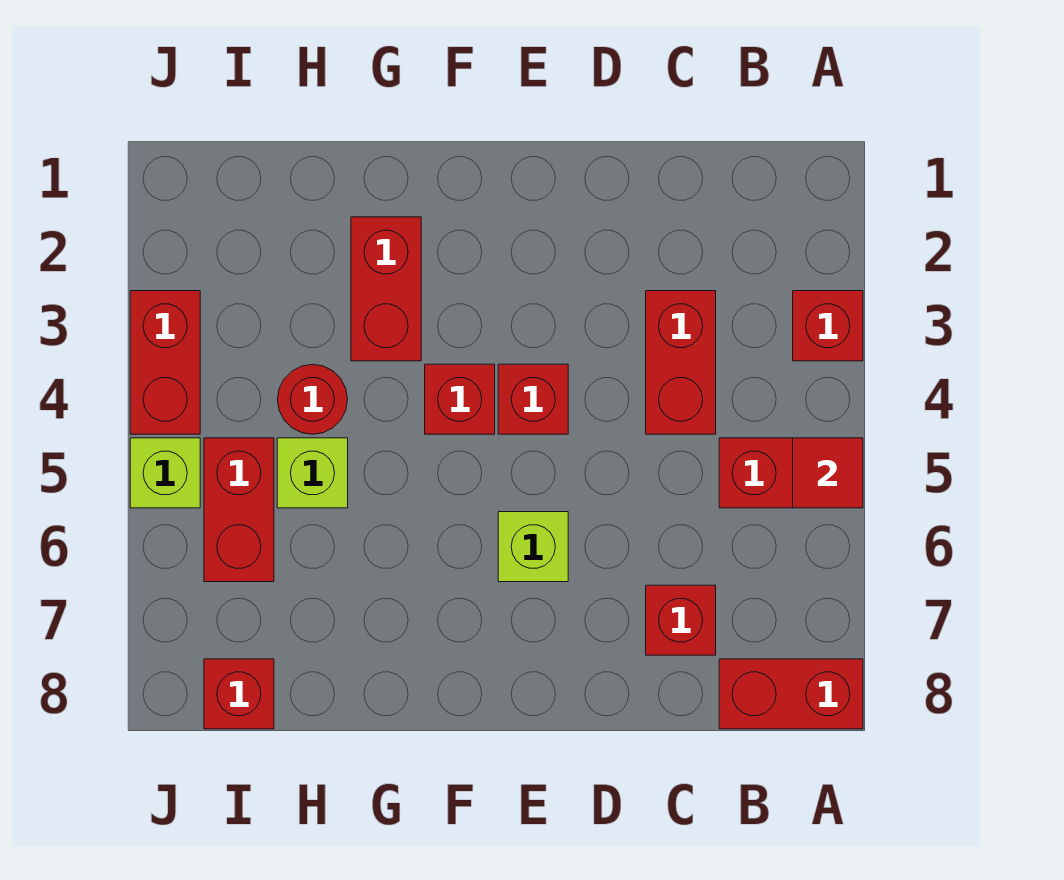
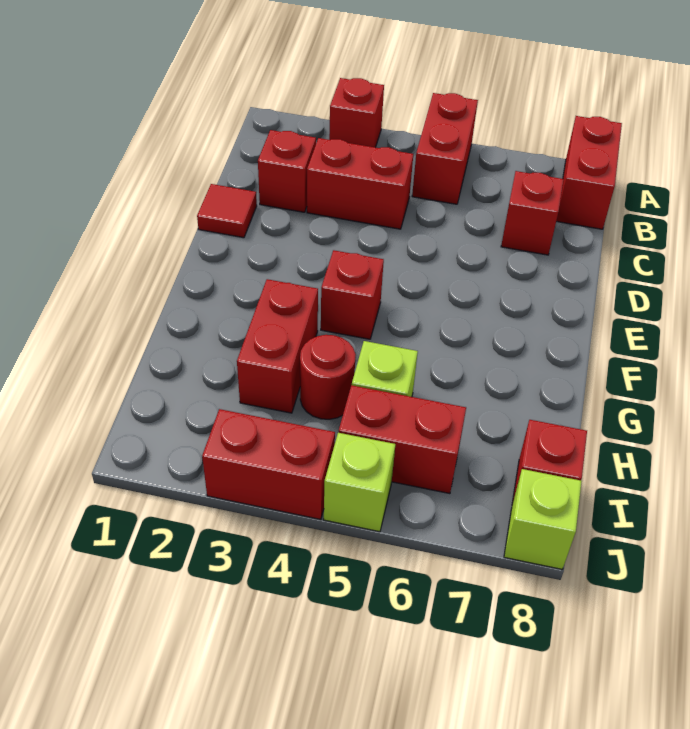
red 1x1 tile [793,438,863,508] -> red 1x1 tile moved to [197,184,257,238]
red 1x1 brick [498,364,568,434] -> red 1x1 brick moved to [258,130,316,212]
lime 1x1 brick [498,512,568,582] -> lime 1x1 brick moved to [504,469,582,569]
red 1x2 brick [351,217,421,361] -> red 1x2 brick turned to [237,279,318,413]

